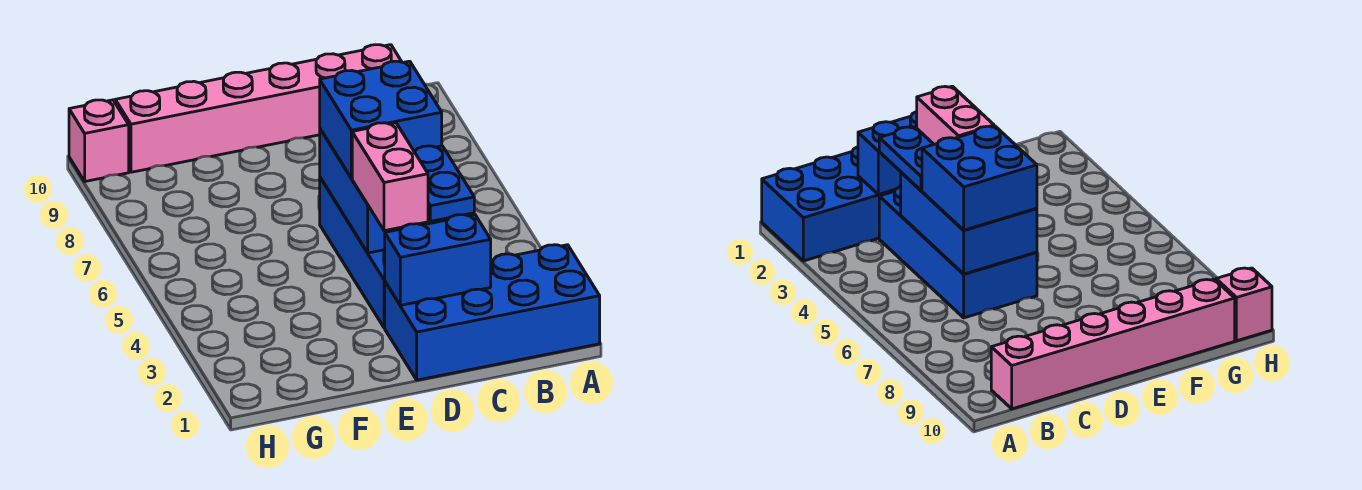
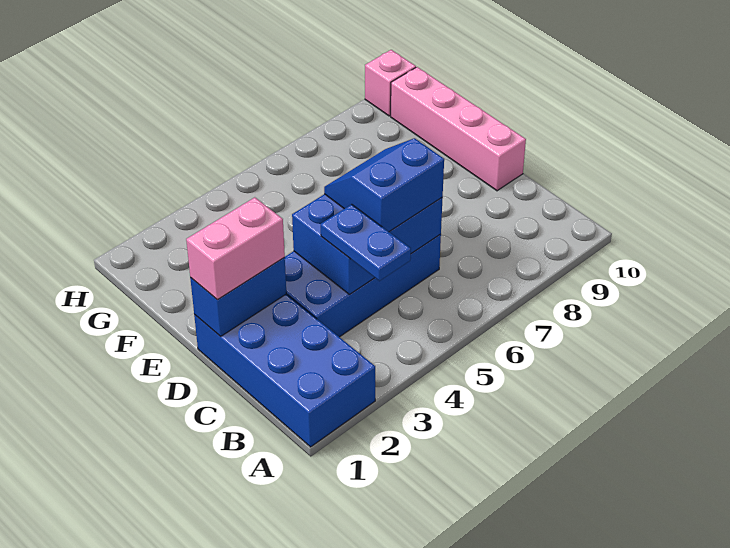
pink 1x6 brick [115,45,402,172] -> pink 1x4 brick [391,67,526,191]
blue 1x2 brick [385,215,491,305] -> blue 1x2 brick turned to [190,257,286,336]
blue 1x2 plate [415,146,474,221] -> blue 1x2 plate turned to [321,204,411,281]
blue 2x2 brick [320,61,442,178] -> blue 2x2 slope [324,138,444,232]
pink 1x2 brick [352,123,428,231] -> pink 1x2 brick moved to [186,197,285,300]

